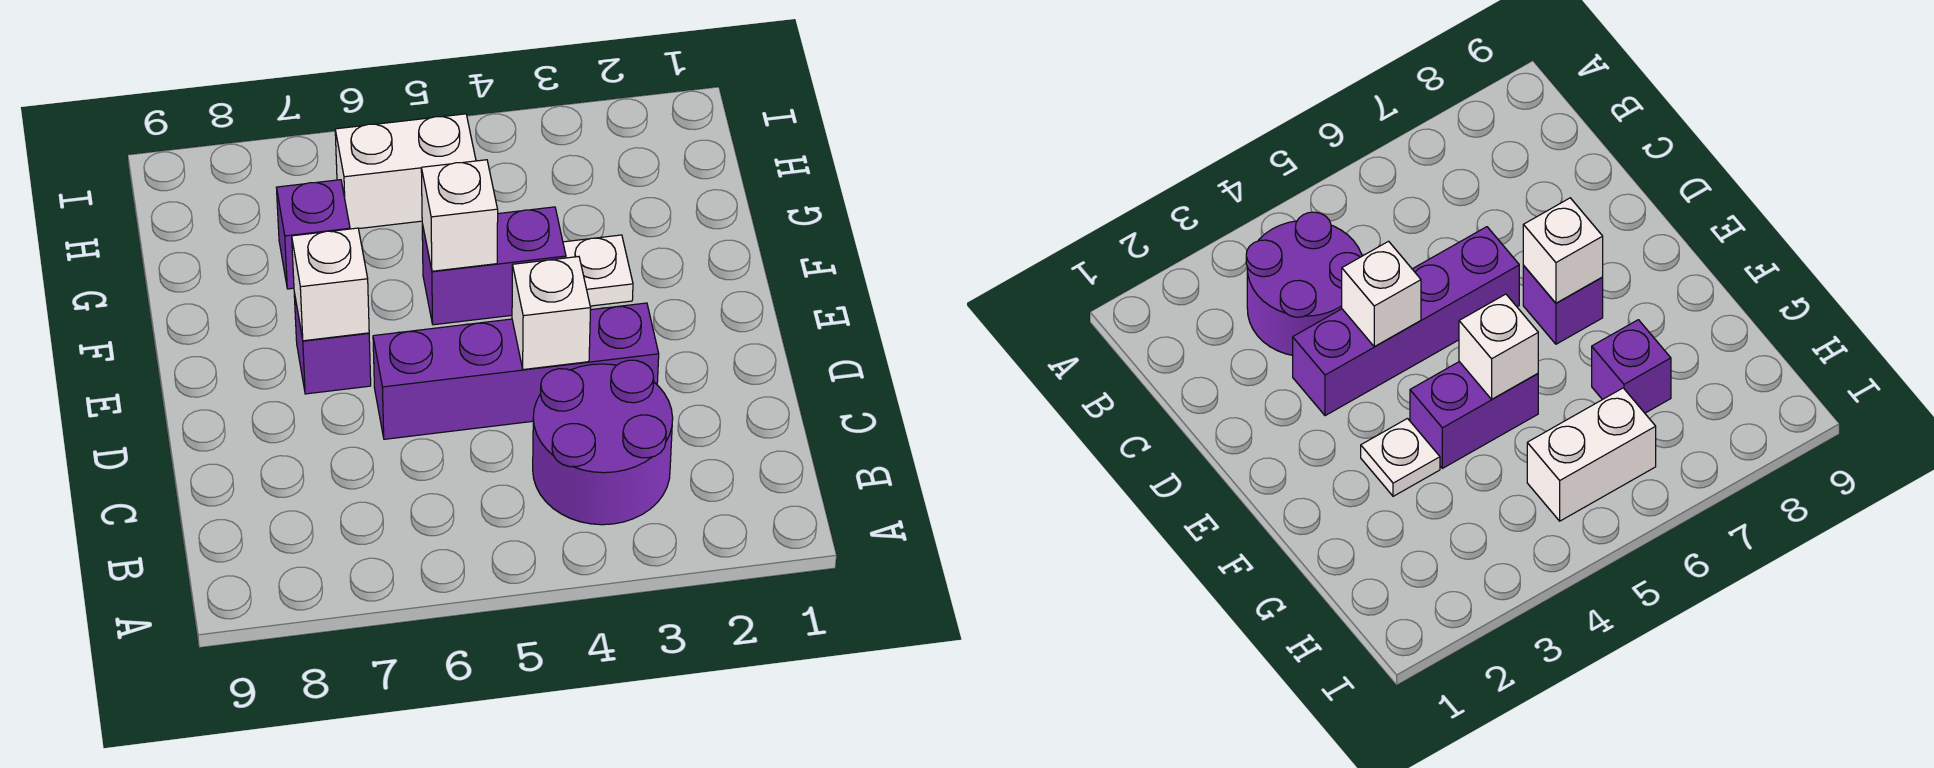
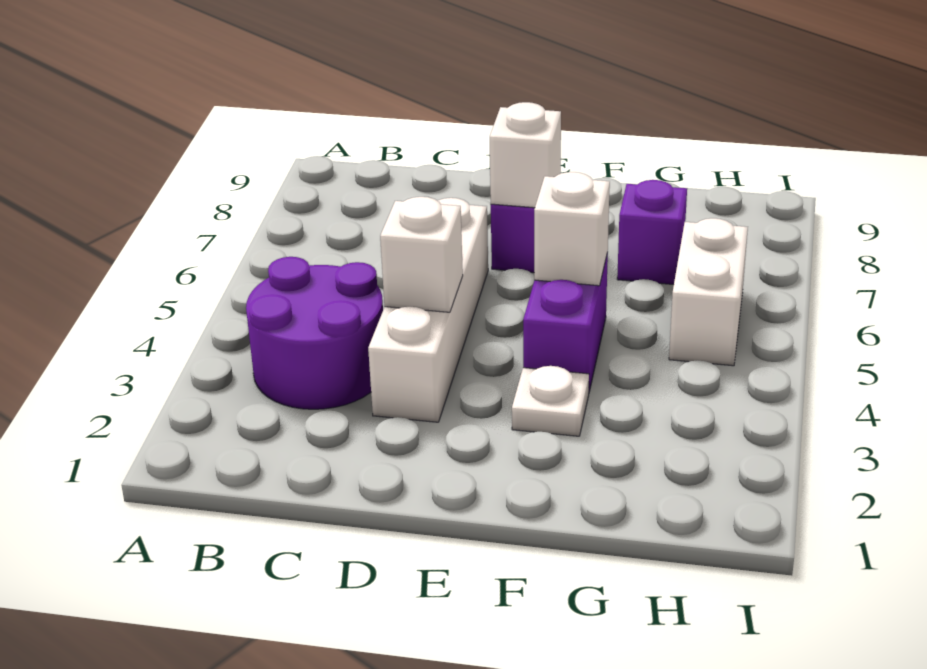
purple 1x4 brick [373,303,659,439] -> white 1x4 brick [368,198,488,422]

